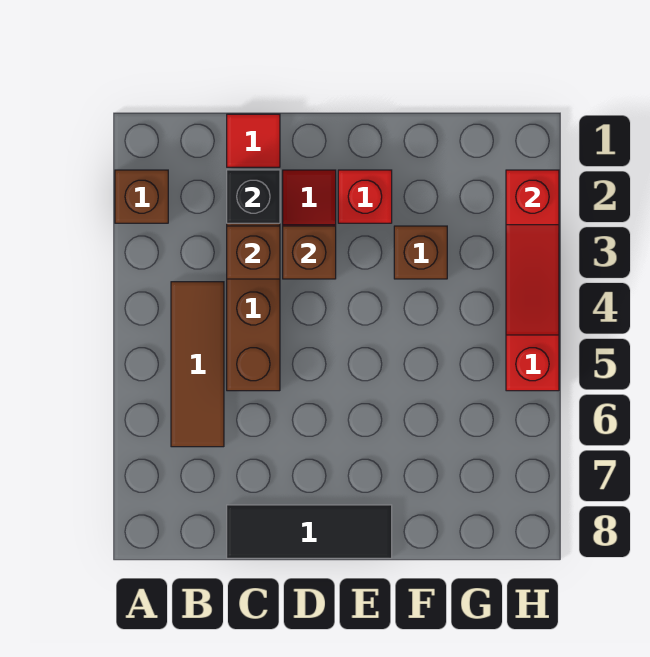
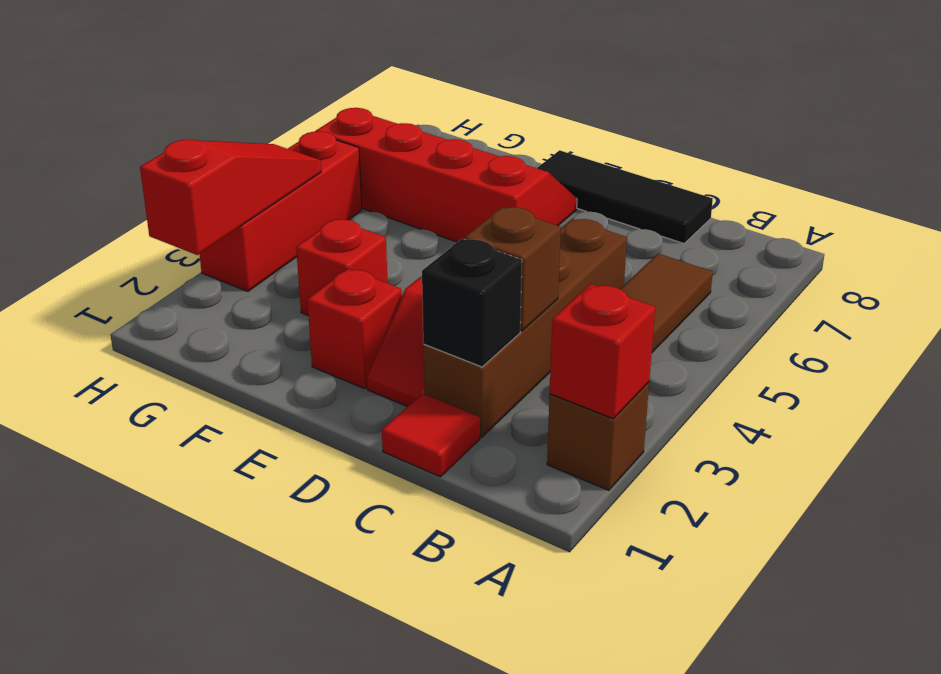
none -> red 1x1 brick [550,284,655,419]
brown 1x1 brick [283,226,336,279] -> none
none -> red 2x4 slope [316,108,577,242]
brown 1x1 brick [394,226,447,279] -> red 1x1 brick [296,219,388,315]

